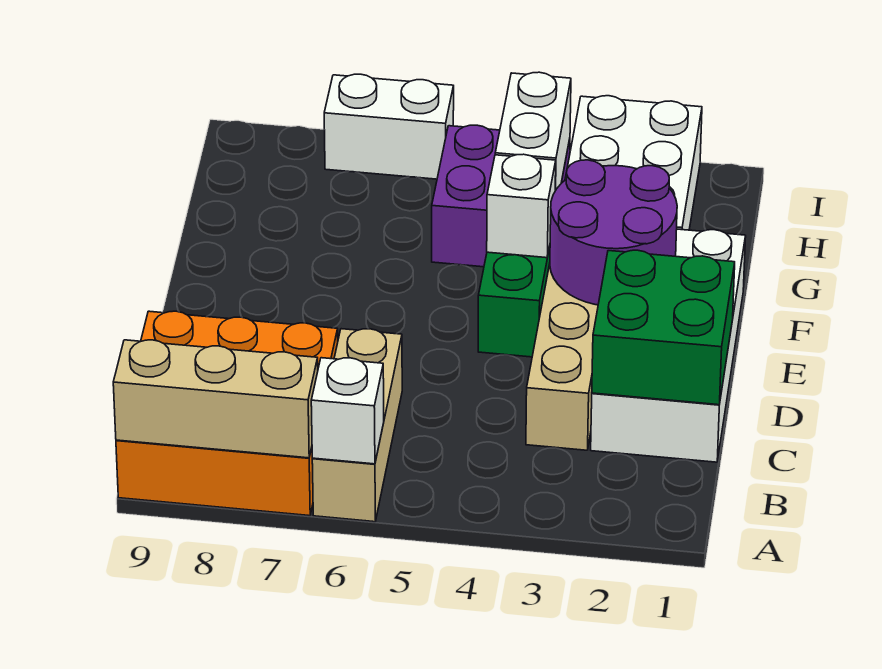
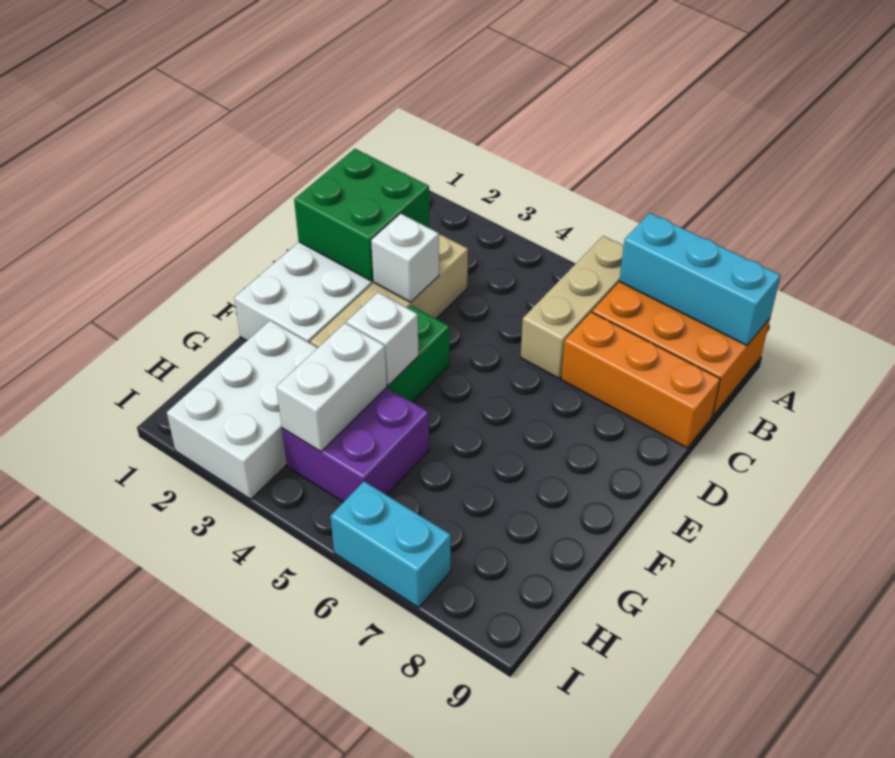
white 1x1 brick [311,358,384,464] -> white 1x1 brick moved to [371,214,439,302]
tan 1x3 brick [113,340,318,458] -> cyan 1x3 brick [619,213,781,345]
purple 2x2 round brick [550,160,677,305] -> none
white 1x2 brick [324,74,454,179] -> cyan 1x2 brick [331,482,451,607]

